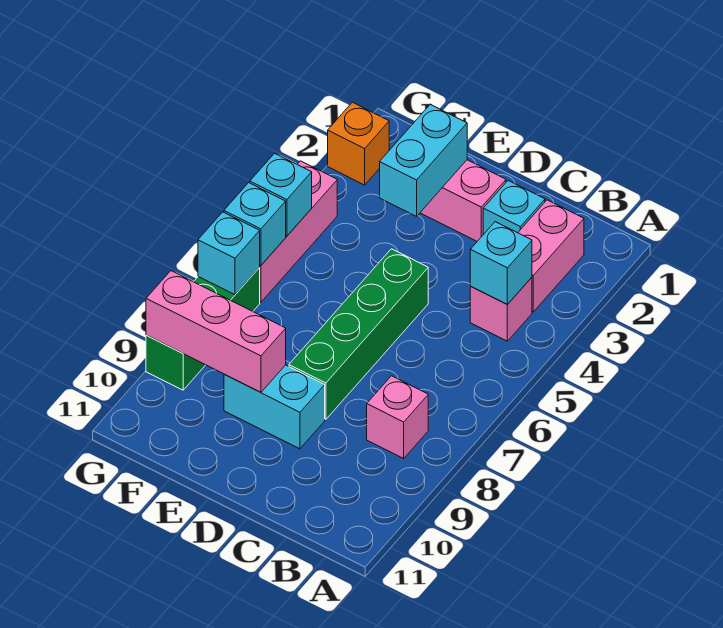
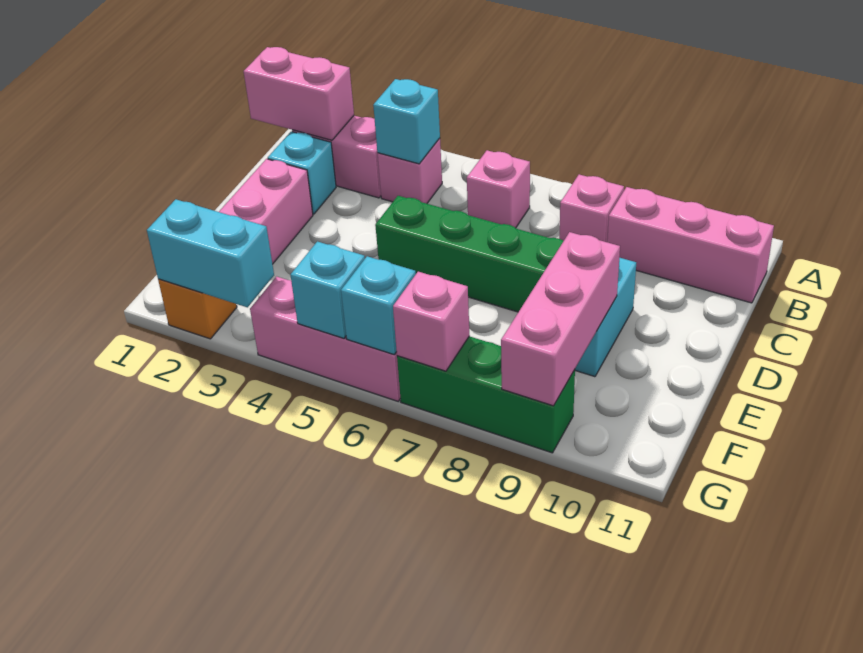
none -> pink 1x2 brick [244,47,354,140]
none -> pink 1x1 brick [467,150,530,228]
none -> pink 1x3 brick [607,187,774,303]
cyan 1x2 brick [380,104,467,216] -> cyan 1x2 brick moved to [147,199,274,307]
cyan 1x1 brick [198,212,260,295] -> pink 1x1 brick [393,272,470,371]

